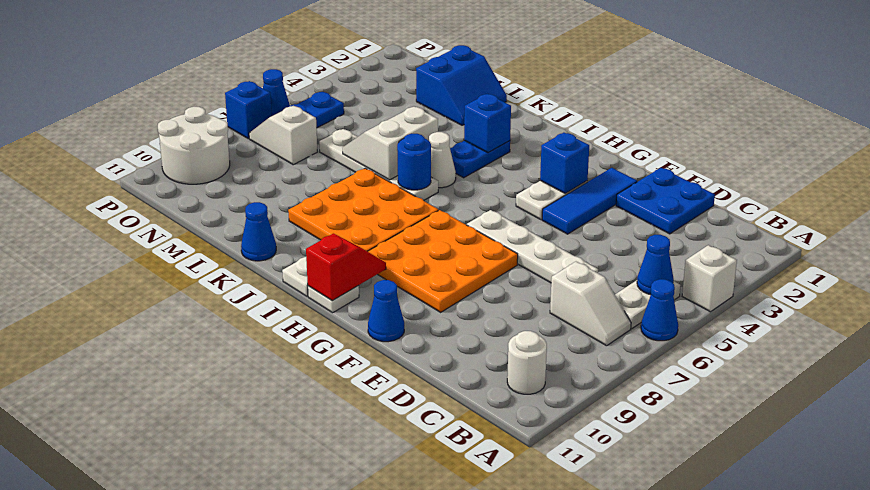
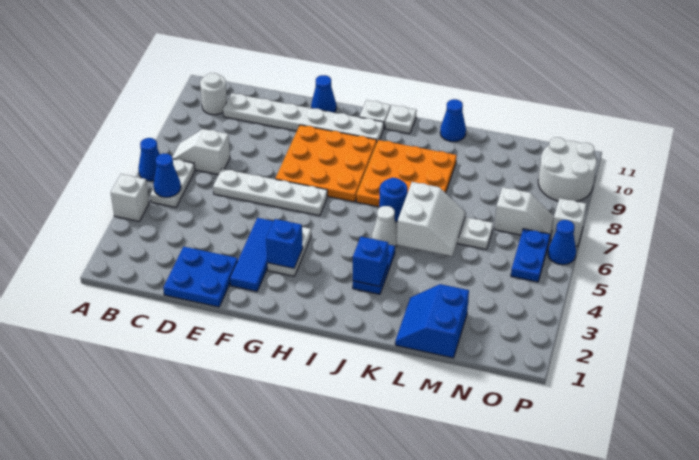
none -> white 1x6 plate [223,93,384,141]
red 1x2 slope [306,233,386,301] -> none
blue 1x1 brick [225,81,272,139] -> white 1x1 brick [551,198,586,247]

